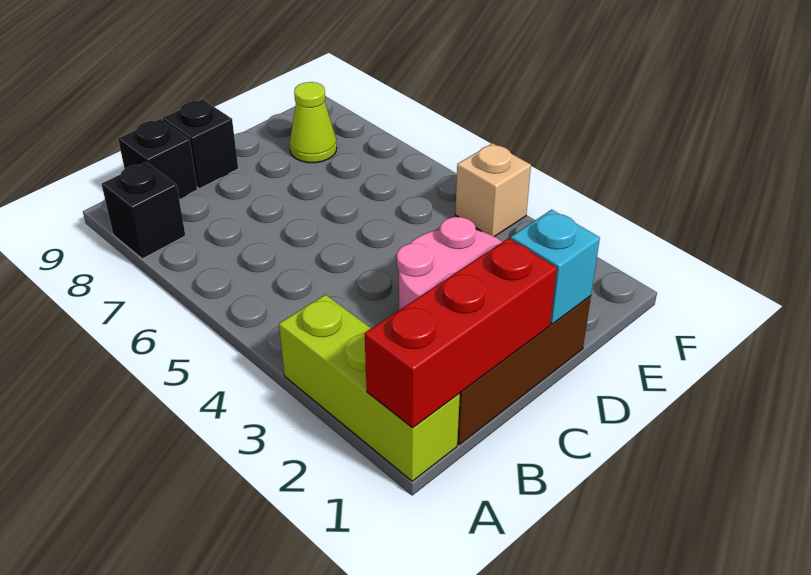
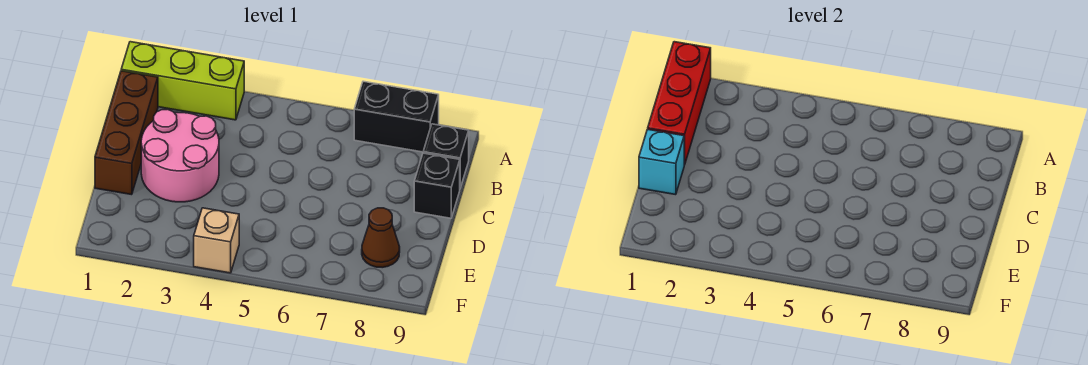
black 1x1 brick [102,162,185,259] -> black 1x2 brick [354,81,439,152]
lime 1x1 cone [290,82,337,163] -> brown 1x1 cone [362,208,400,268]

